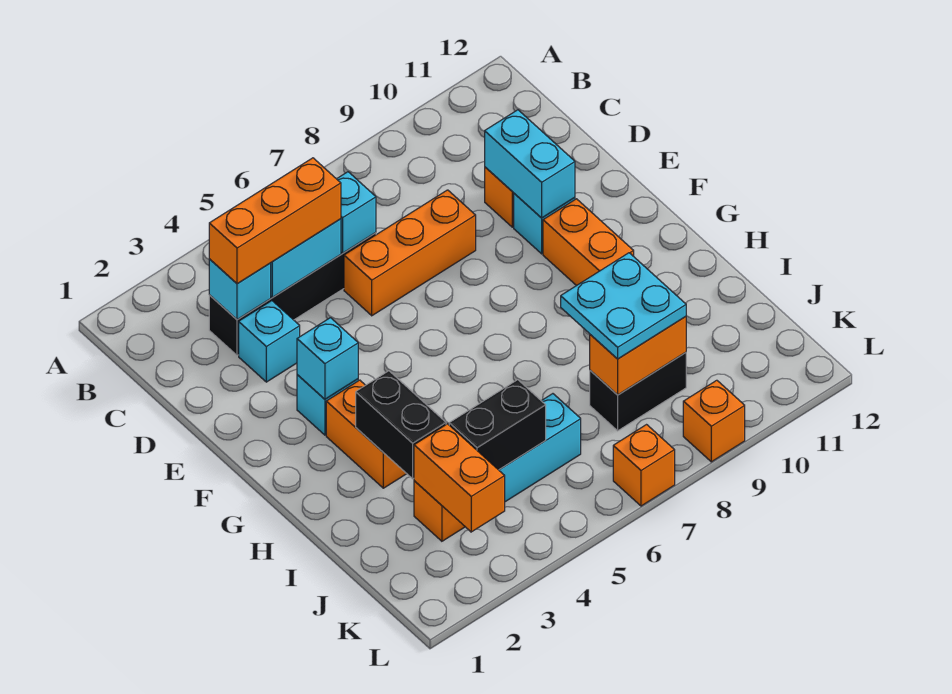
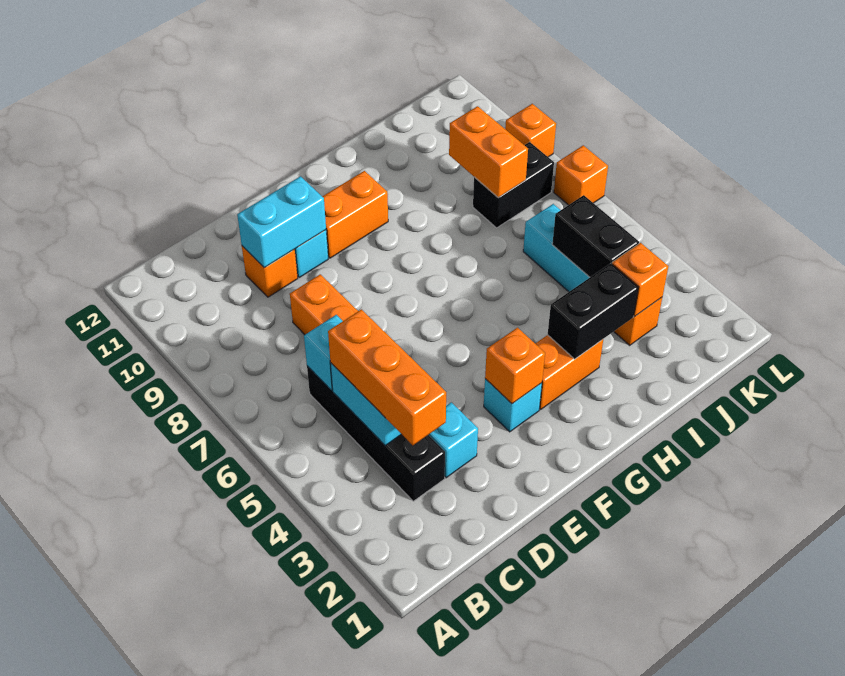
cyan 1x1 brick [209,259,271,320] -> none
cyan 1x1 brick [297,318,358,399] -> orange 1x1 brick [485,328,545,404]
cyan 2x2 plate [561,253,686,359] -> none
orange 1x2 brick [414,424,505,532] -> orange 1x1 brick [612,243,668,316]
black 1x2 brick [590,353,686,431] -> black 1x2 brick turned to [473,142,554,228]

